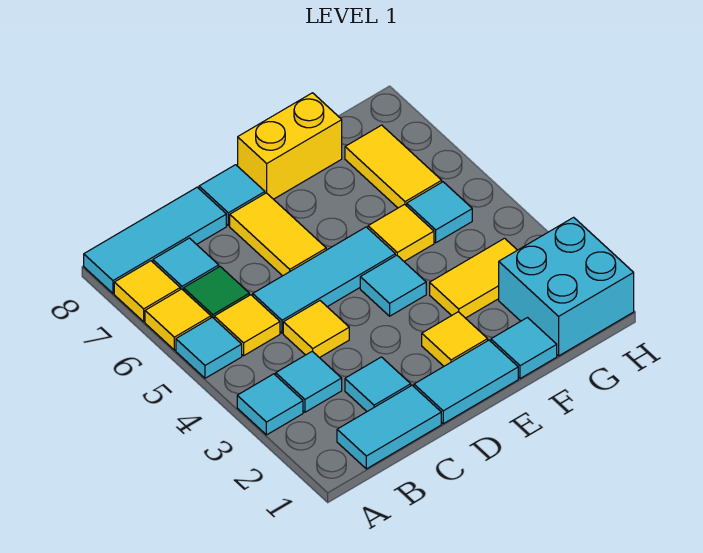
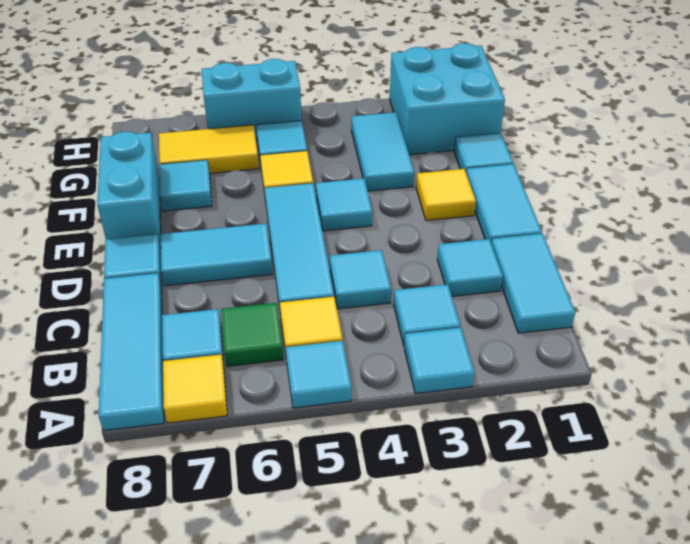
yellow 1x1 tile [145,289,211,350] -> none
yellow 1x1 tile [283,301,349,358] -> cyan 1x1 tile [330,250,391,309]
yellow 1x2 tile [230,193,326,276] -> cyan 1x2 tile [161,223,272,286]
yellow 1x2 brick [238,93,342,199] -> cyan 1x2 brick [97,132,161,247]
yellow 1x2 tile [430,238,517,318] -> cyan 1x2 tile [351,112,414,191]
none -> cyan 1x1 tile [159,160,212,211]
none -> cyan 1x2 brick [202,59,302,138]

